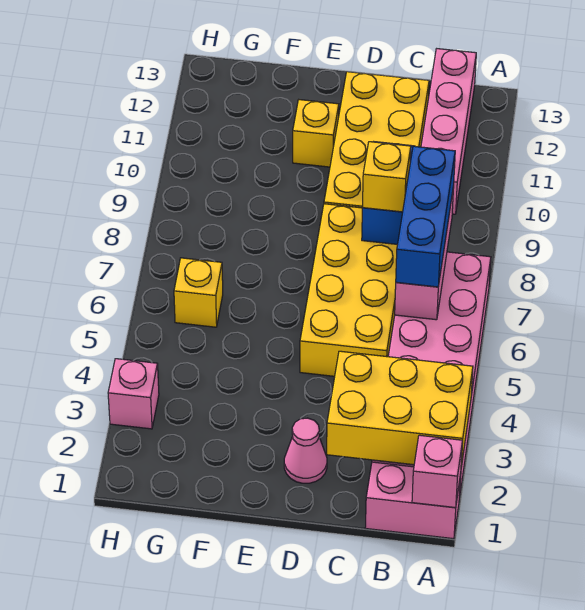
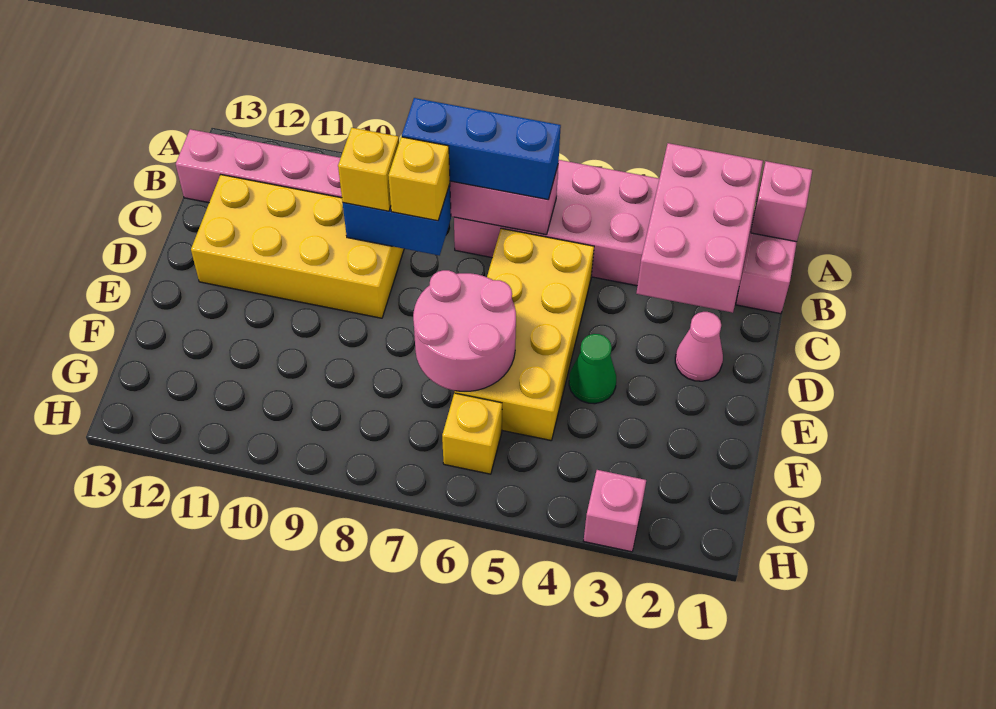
yellow 2x3 brick [327,351,473,466] -> pink 2x3 brick [636,143,763,313]
yellow 2x4 brick [300,204,398,376] -> yellow 2x4 brick turned to [455,228,594,440]
none -> green 1x1 cone [569,334,616,404]
none -> pink 2x2 round brick [413,270,516,391]
yellow 1x1 brick [293,100,339,167] -> yellow 1x1 brick moved to [338,128,399,211]

